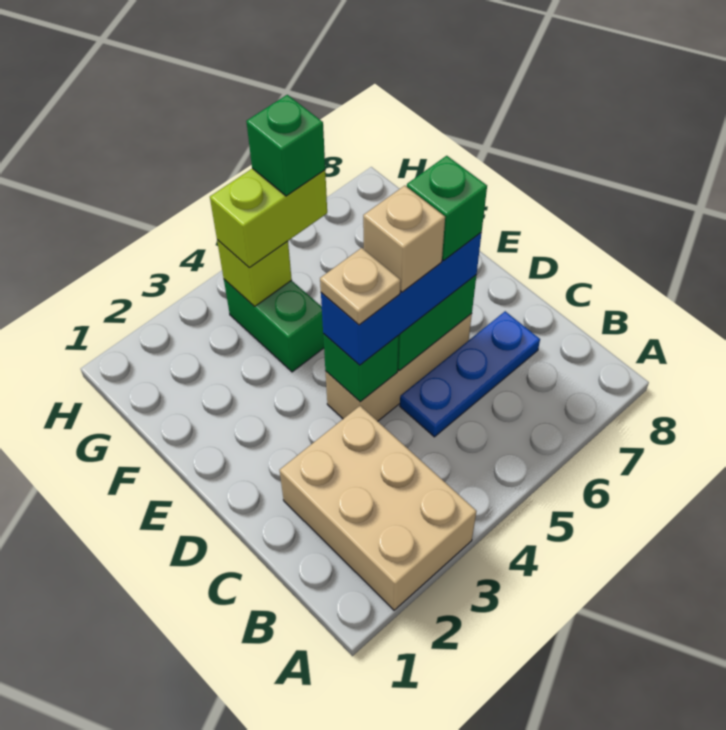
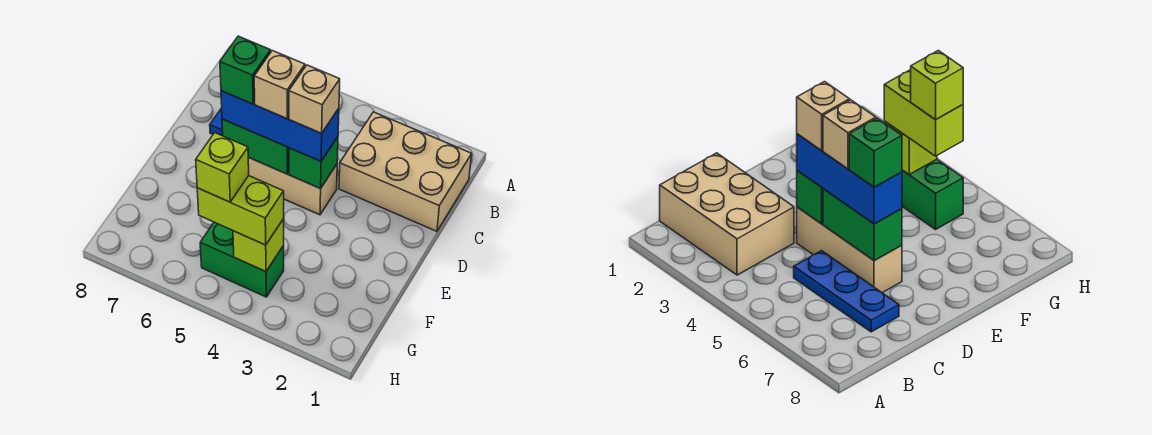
tan 2x3 brick [280,406,477,610] -> tan 2x3 brick turned to [339,112,472,231]
tan 1x1 plate [320,248,401,325] -> tan 1x1 brick [289,65,340,133]
green 1x2 brick [224,280,324,372] -> green 1x2 brick turned to [200,222,284,297]
green 1x1 brick [246,95,325,196] -> lime 1x1 brick [196,133,249,202]

